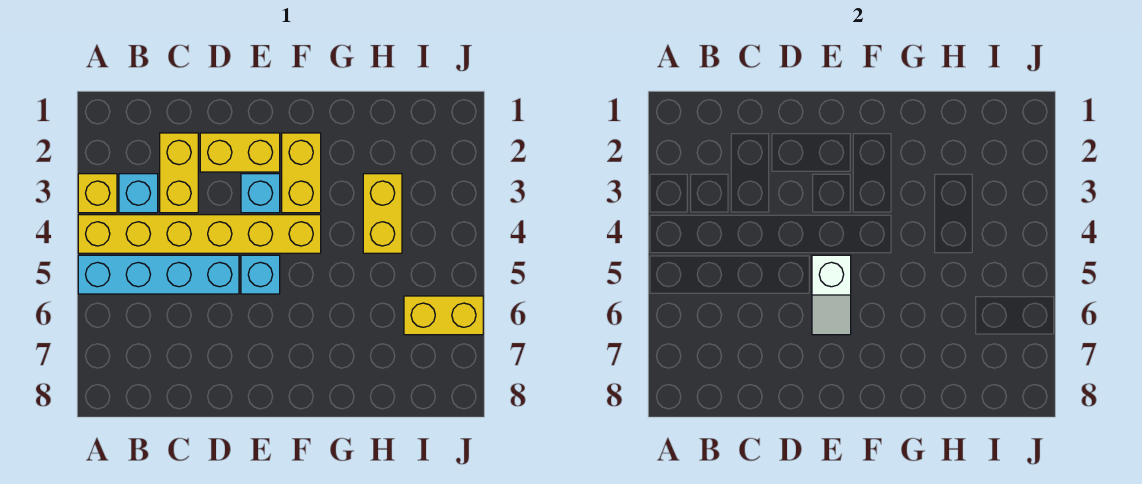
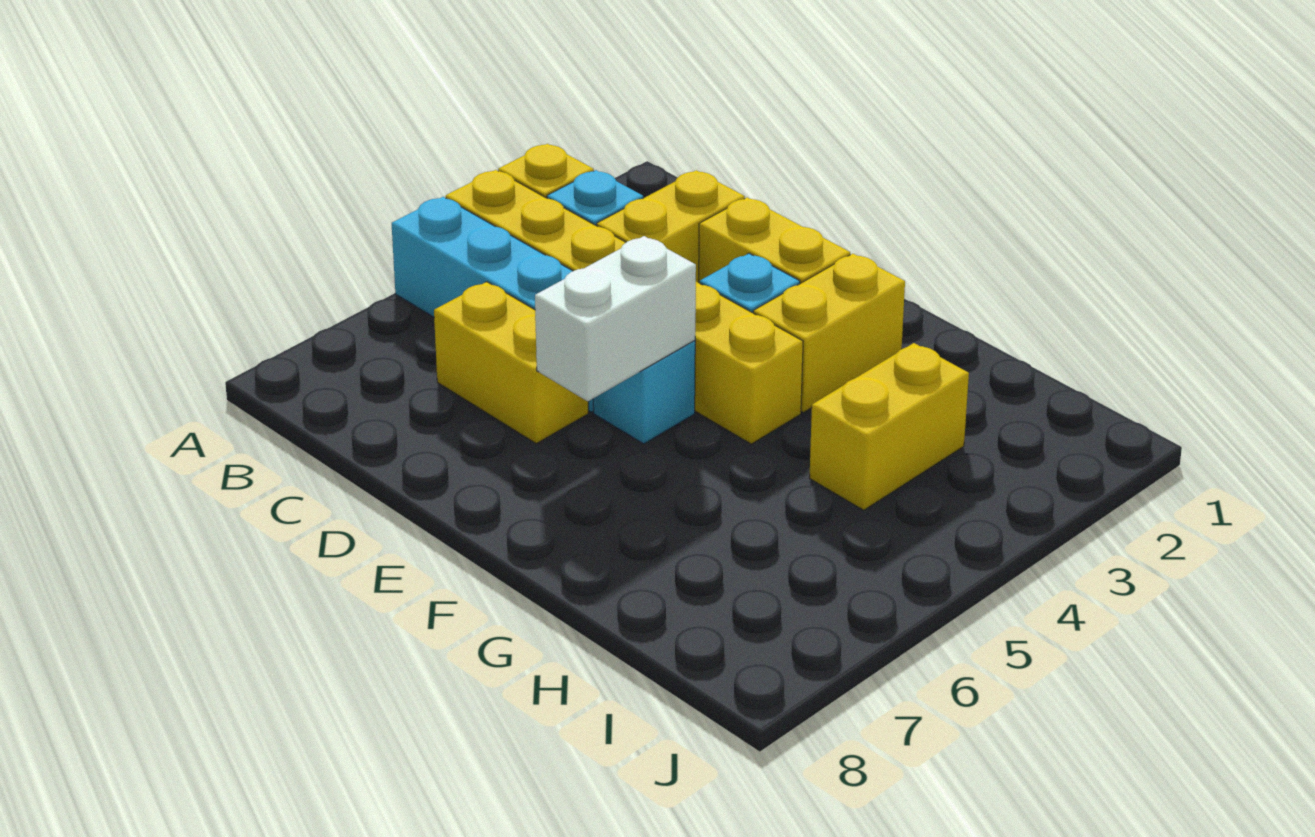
white 1x2 slope [812,255,851,335] -> white 1x2 brick [535,236,696,401]
yellow 1x2 brick [404,296,483,335] -> yellow 1x2 brick moved to [434,282,588,444]

